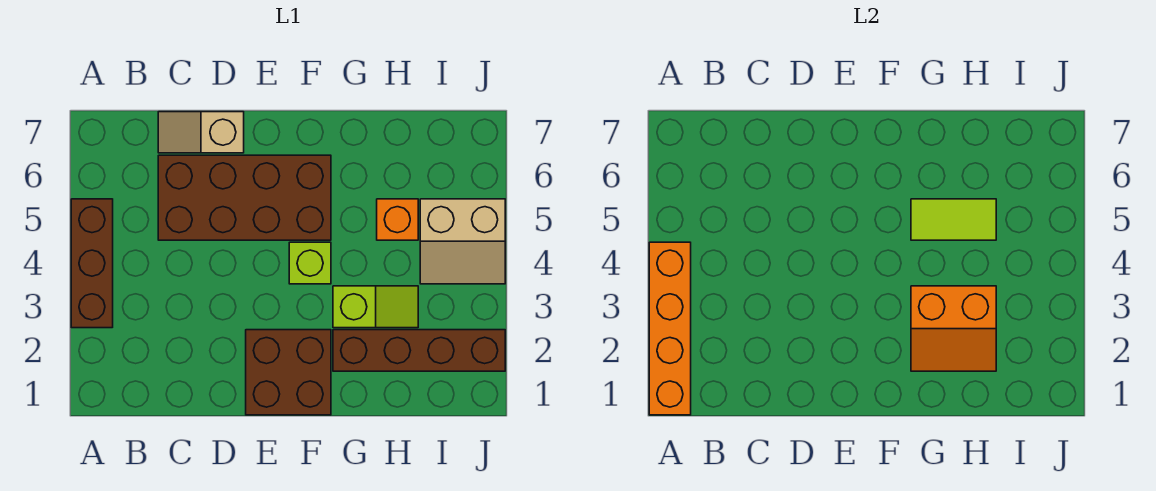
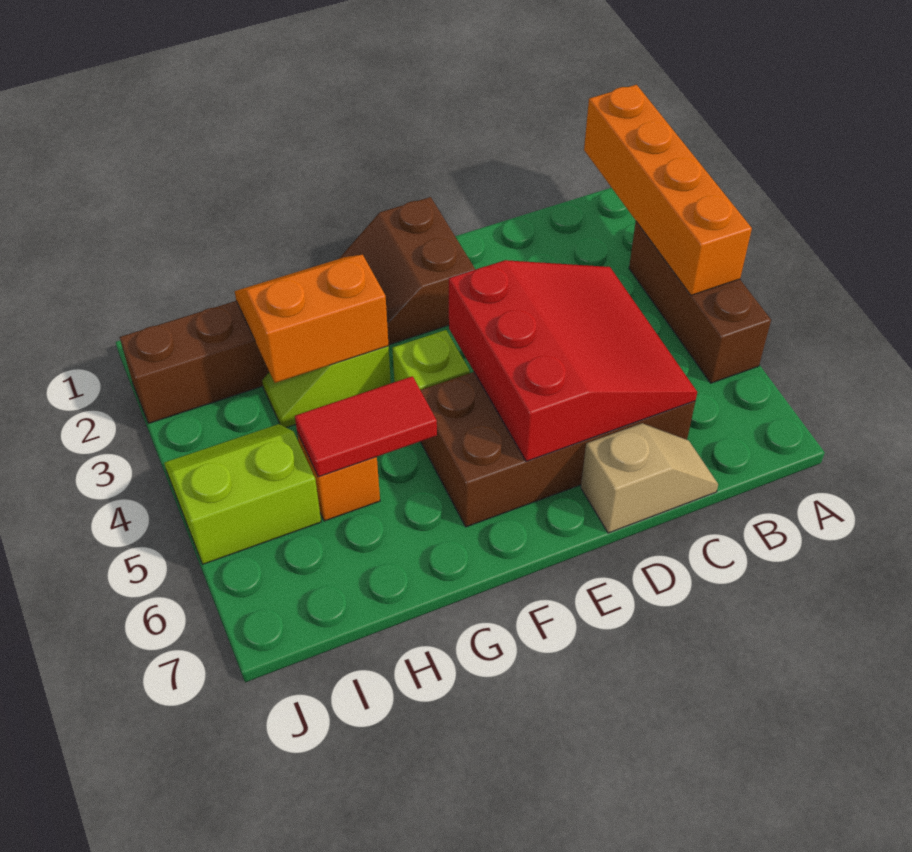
none -> red 3x3 slope [449,260,697,461]
brown 2x2 brick [246,330,331,415] -> brown 2x2 slope [339,197,476,345]
lime 1x2 tile [911,199,996,240] -> red 1x2 tile [295,376,437,477]
tan 2x2 slope [420,199,505,284] -> lime 2x2 slope [164,424,321,564]

